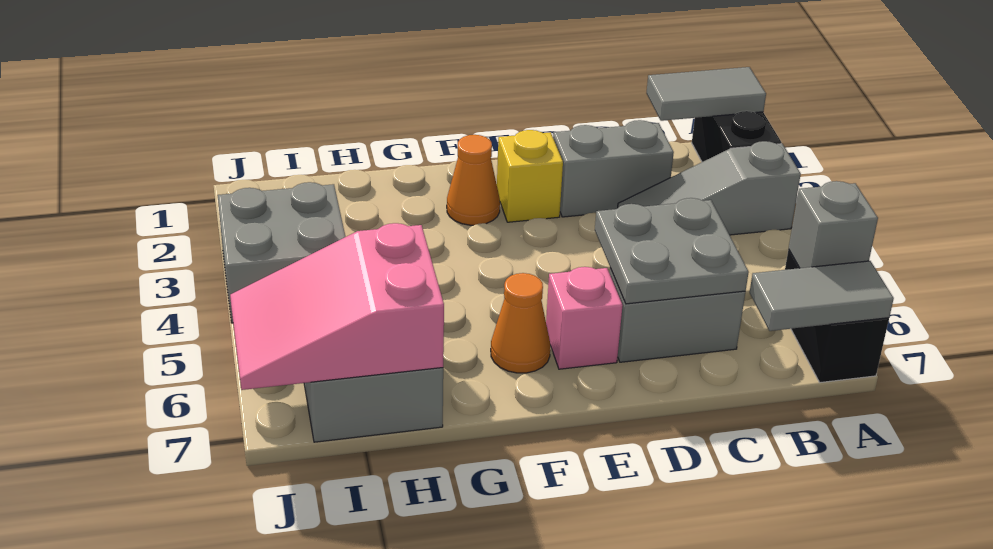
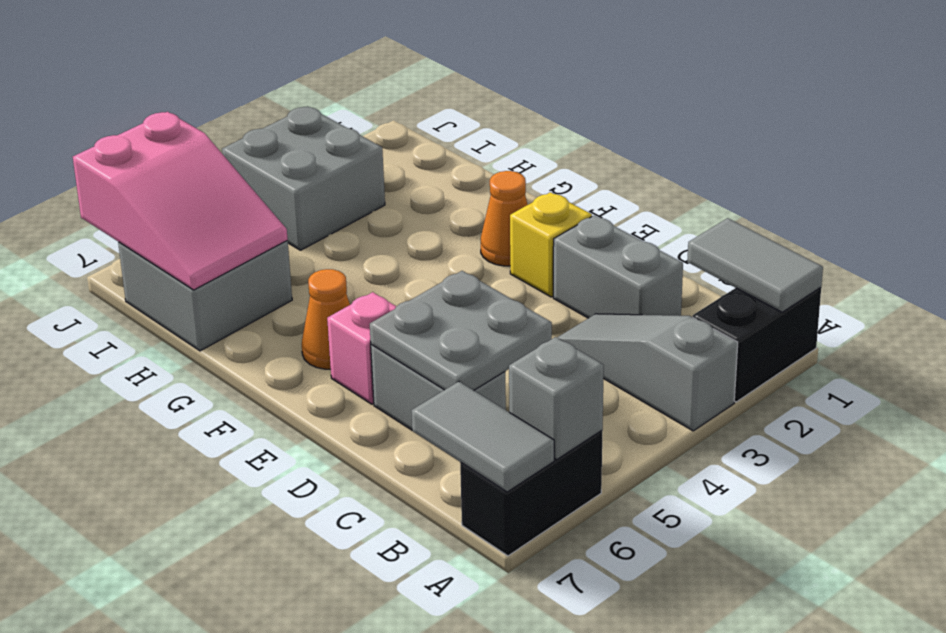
pink 2x3 slope [230,223,444,390] -> pink 2x3 slope turned to [73,112,288,290]

